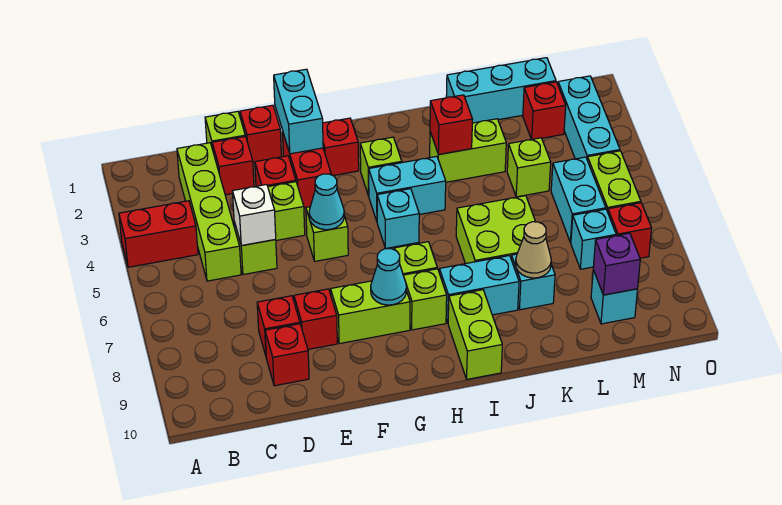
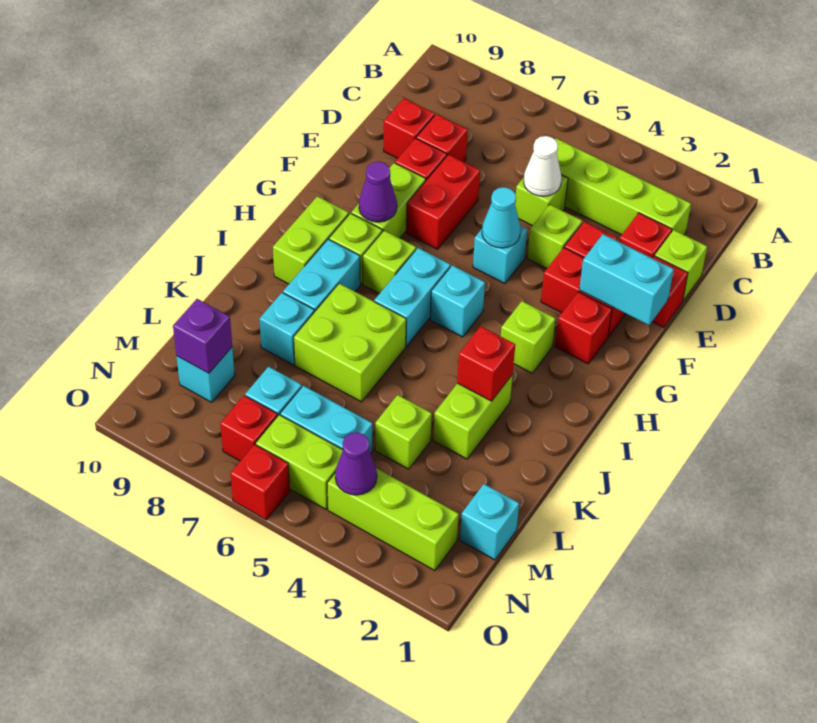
red 1x2 brick [119,201,198,267] -> red 1x2 brick moved to [406,155,480,249]
white 1x1 brick [232,185,276,246] -> white 1x1 cone [524,136,562,196]
lime 1x1 brick [306,207,348,261] -> cyan 1x1 brick [473,226,527,284]
cyan 1x1 cone [371,249,406,305] -> purple 1x1 cone [359,162,397,222]
cyan 1x2 brick [369,156,446,221] -> cyan 1x2 brick moved to [374,248,450,346]
lime 1x2 brick [448,290,502,379] -> lime 1x2 brick turned to [273,196,349,284]
cyan 1x3 brick [446,58,556,123] -> cyan 1x1 brick [460,484,519,560]
tan 1x1 cone [516,222,551,278] -> none
red 1x1 brick [523,82,566,139] -> red 1x1 brick moved to [230,444,290,520]
cyan 1x3 brick [558,76,620,159] -> lime 1x3 brick [327,468,459,571]
none -> purple 1x1 cone [335,432,377,495]

